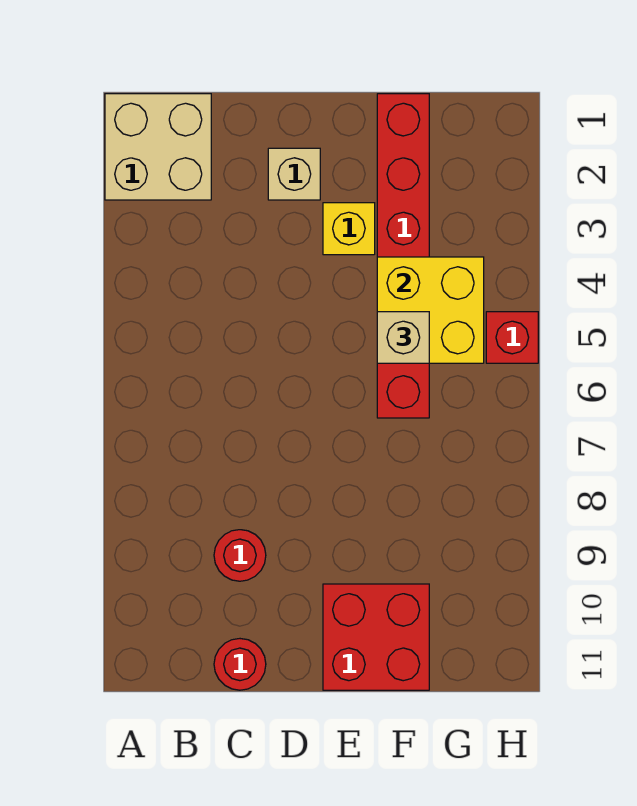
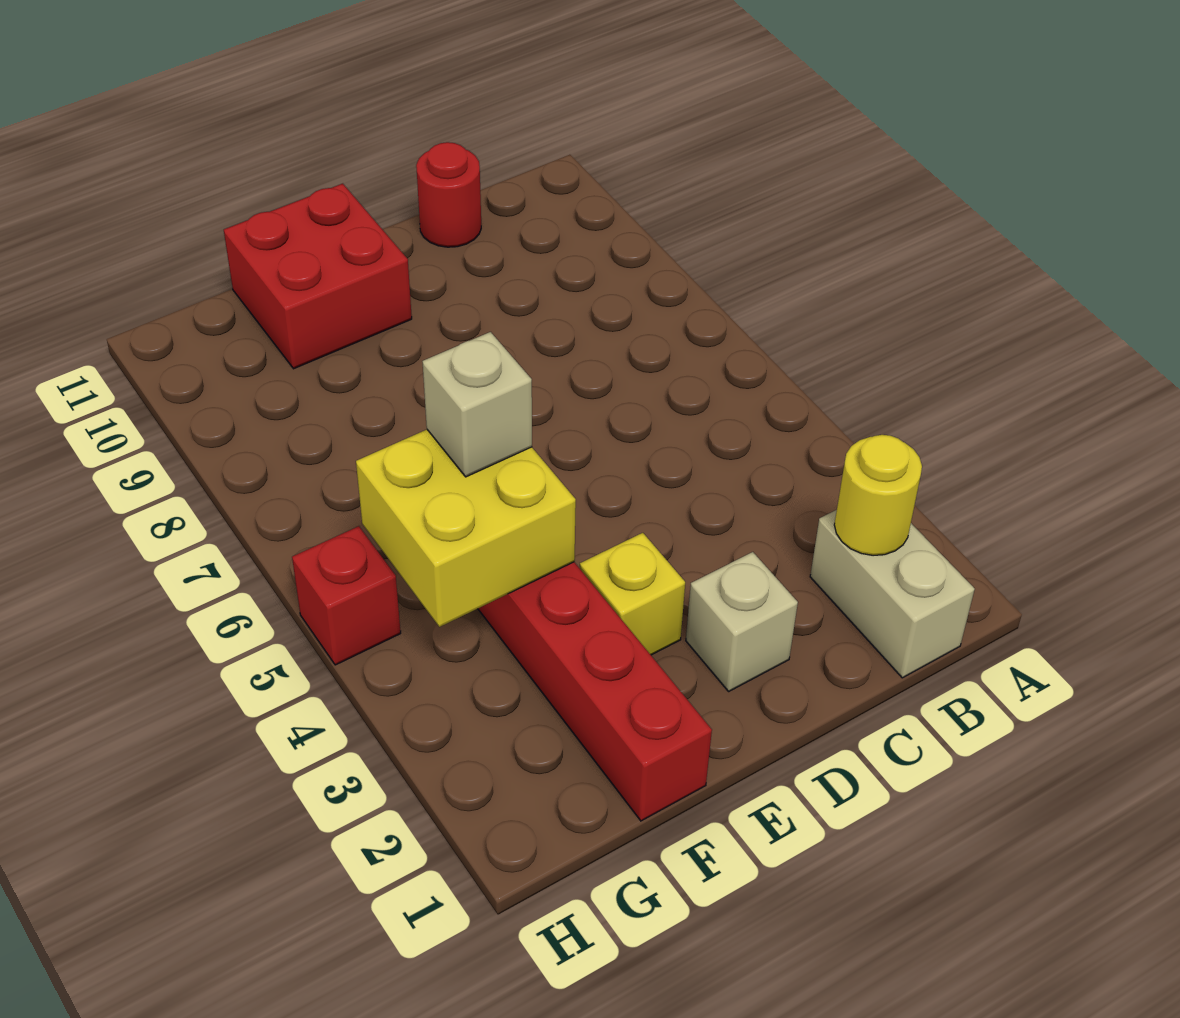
tan 2x2 brick [105,94,211,200] -> tan 1x2 brick [810,510,975,678]
none -> yellow 1x1 round brick [834,435,922,555]
red 1x1 round brick [214,530,266,581] -> none

